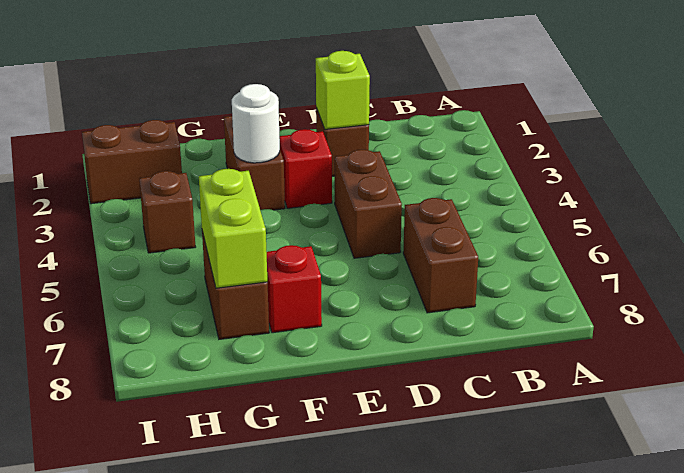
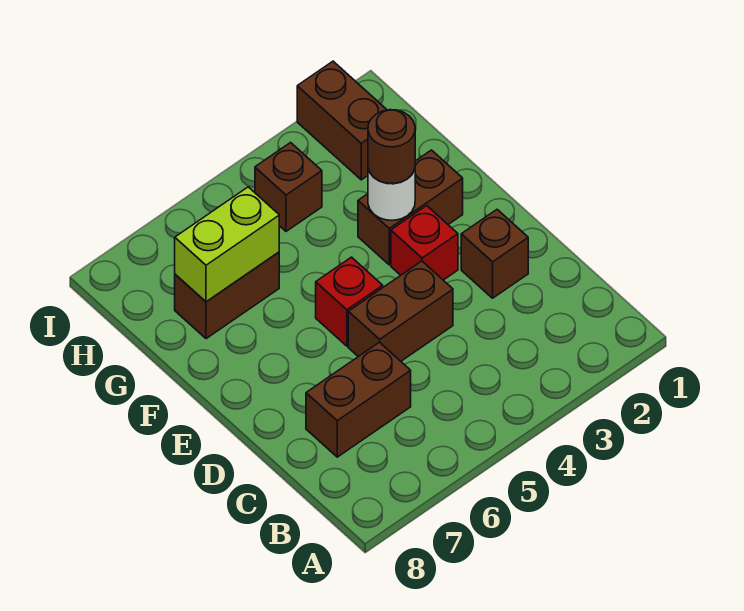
lime 1x1 brick [316,51,370,129] -> none
none -> brown 1x1 round brick [368,110,415,184]
red 1x1 brick [267,245,322,333] -> red 1x1 brick moved to [316,257,383,346]

